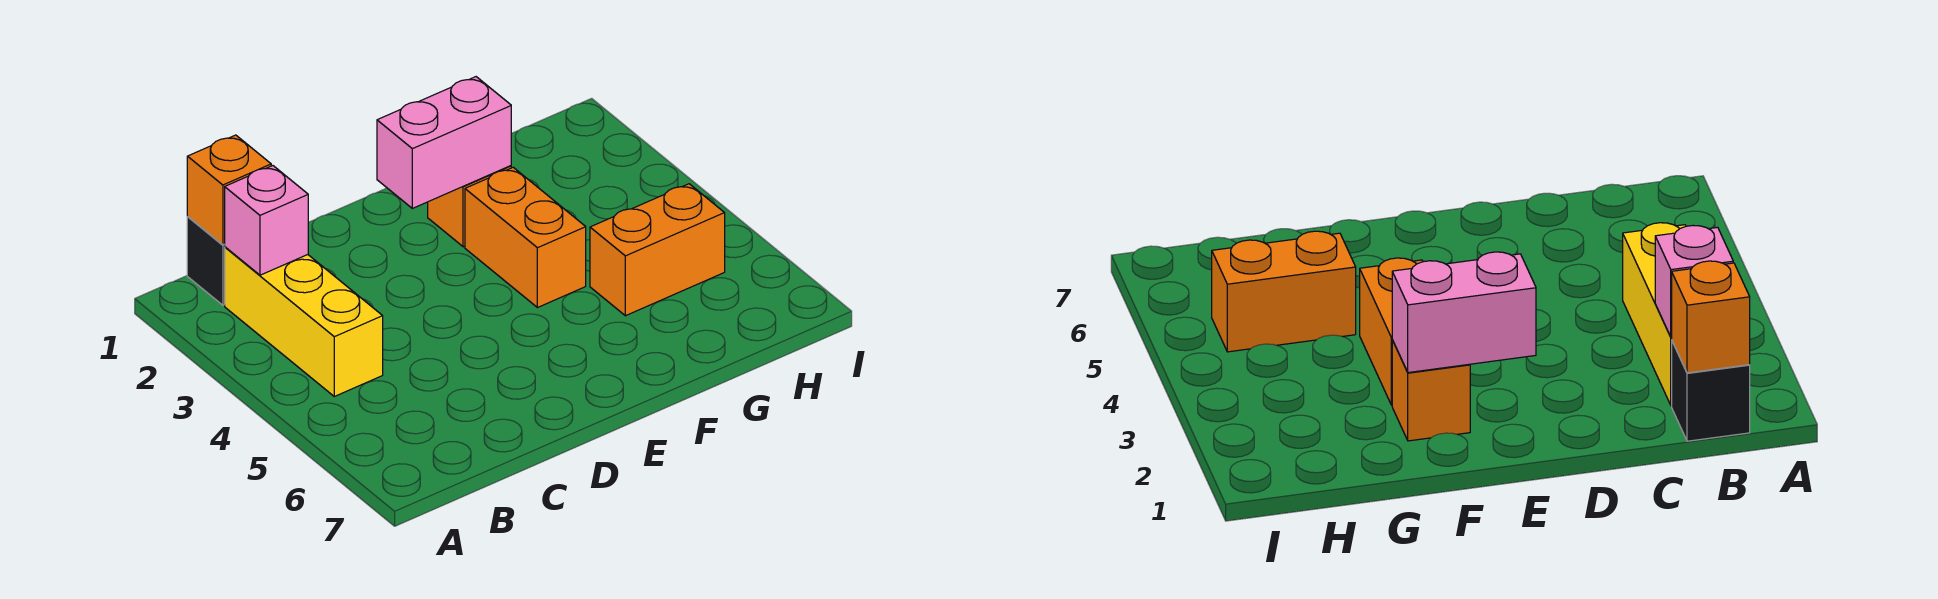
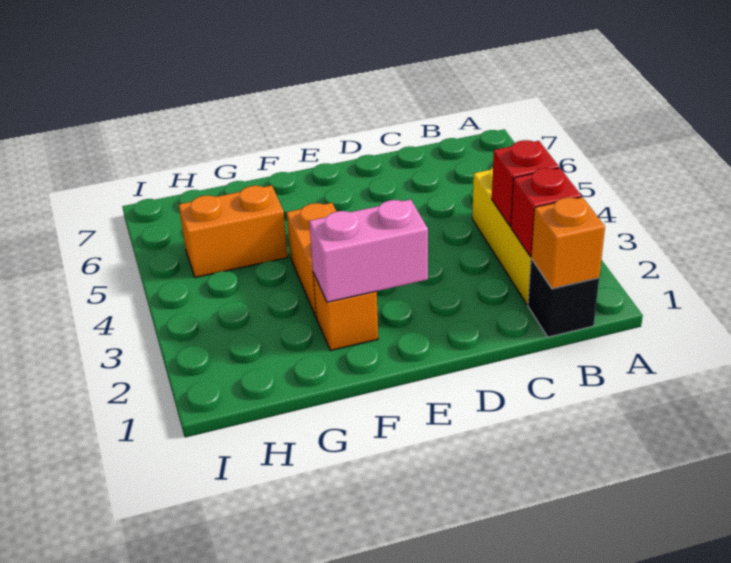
pink 1x1 brick [225,166,308,275] -> red 1x1 brick [511,168,581,256]
none -> red 1x1 brick [492,140,559,226]

